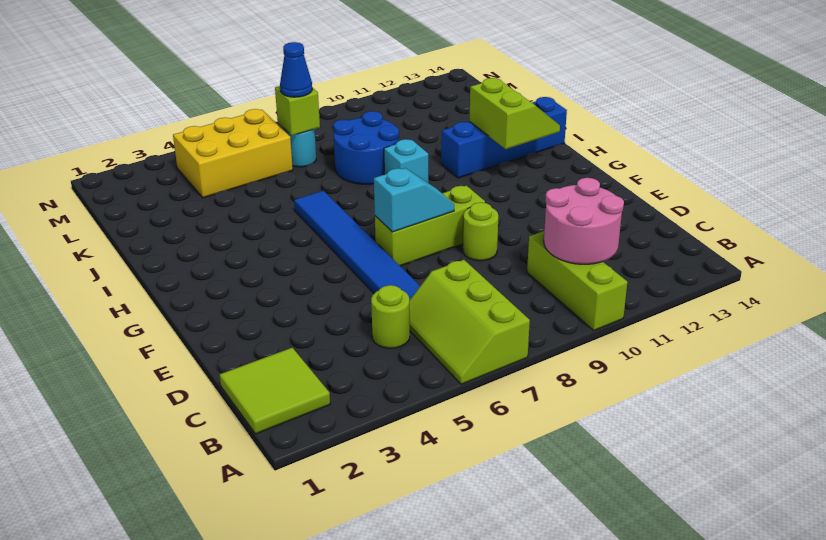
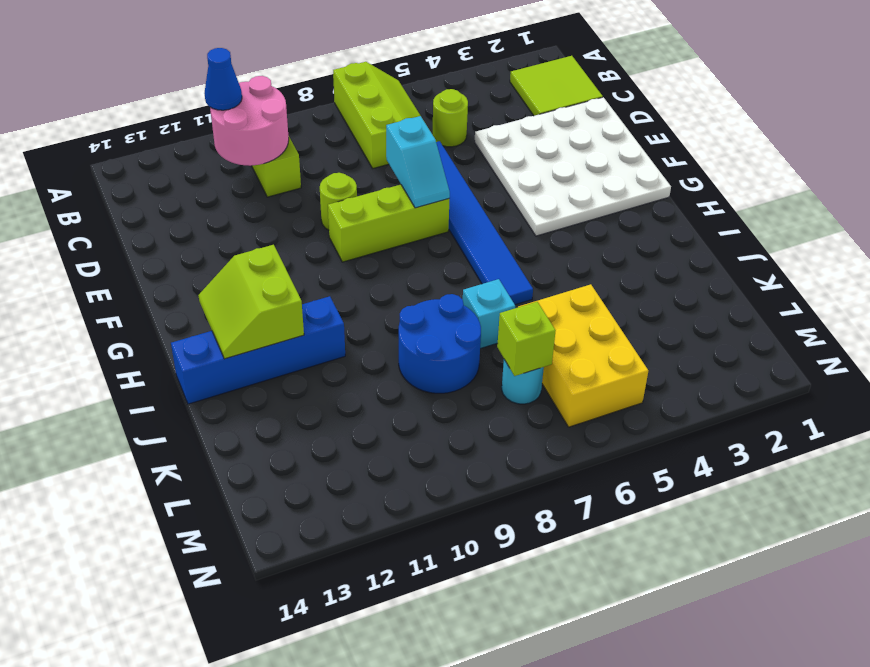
none -> white 4x4 plate [475,97,671,236]
cyan 1x2 slope [374,168,454,232] -> cyan 1x2 slope turned to [386,116,450,208]
cyan 1x1 brick [384,139,428,183] -> cyan 1x1 brick moved to [463,279,515,349]
yellow 2x3 brick [173,109,293,198] -> yellow 2x3 brick turned to [518,284,648,427]
blue 1x1 cone [280,42,312,97] -> blue 1x1 cone moved to [204,48,242,110]

